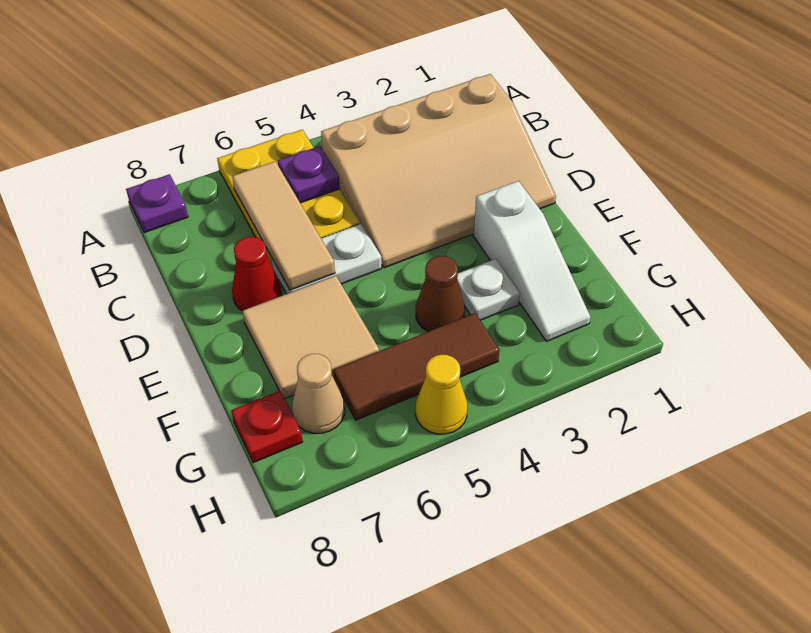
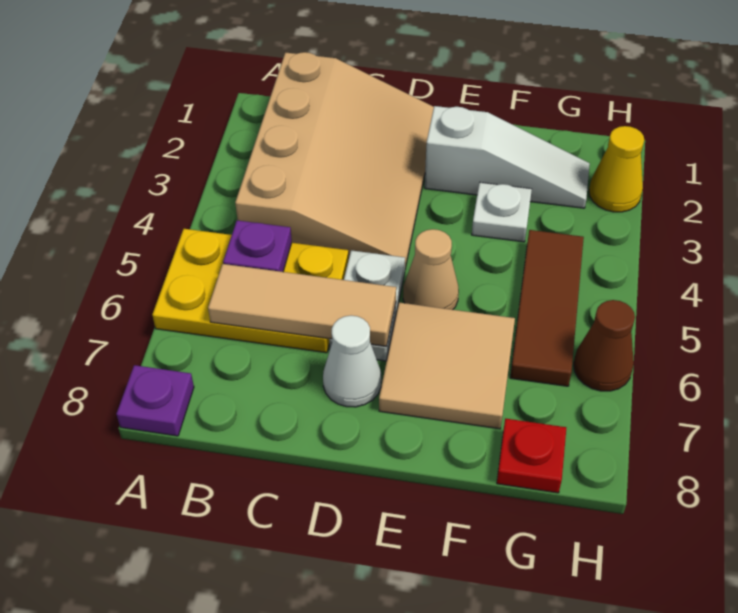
red 1x1 cone [232,237,282,311] -> white 1x1 cone [323,315,381,407]
brown 1x1 cone [416,256,465,332] -> brown 1x1 cone moved to [574,300,635,391]
tan 1x1 cone [292,354,345,433] -> tan 1x1 cone moved to [403,229,459,310]
yellow 1x1 cone [415,355,467,434] -> yellow 1x1 cone moved to [589,126,644,212]

